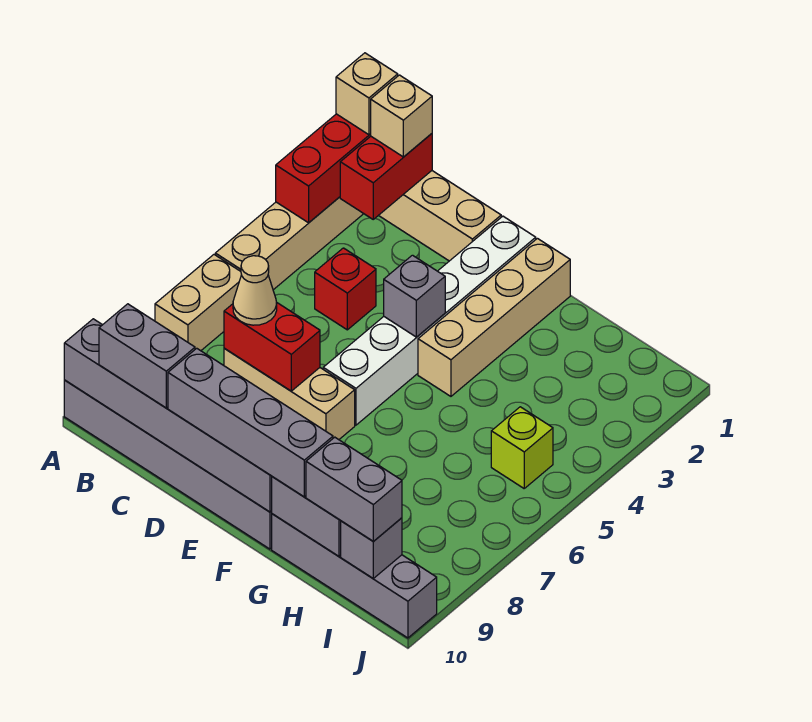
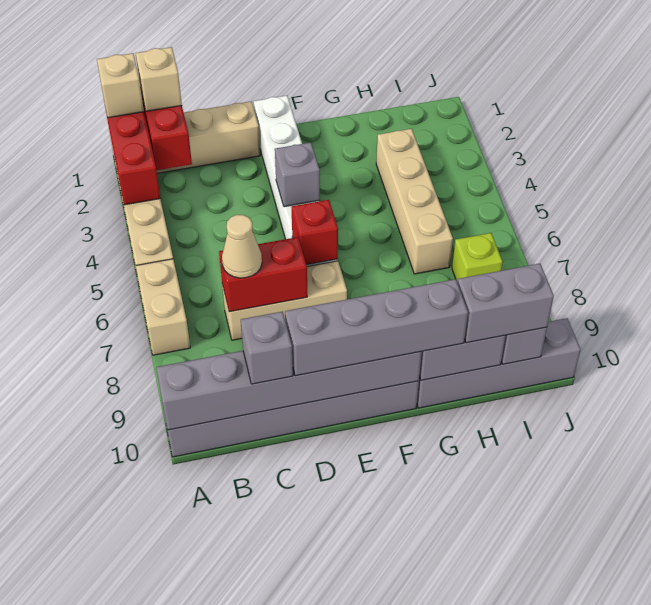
grey 1x2 brick [99,304,195,408] -> grey 1x1 brick [241,312,293,384]
red 1x1 brick [315,248,376,330] -> red 1x1 brick moved to [292,200,338,265]
tan 1x4 brick [418,238,570,396] -> tan 1x4 brick moved to [376,129,453,274]
lime 1x1 brick [491,407,553,488] -> lime 1x1 brick moved to [452,233,503,283]

